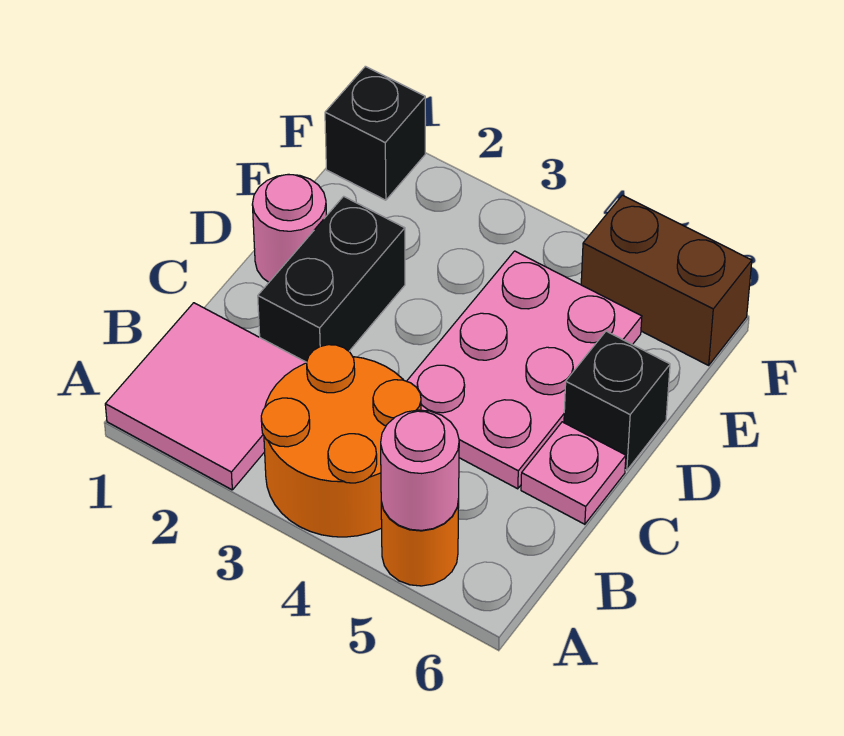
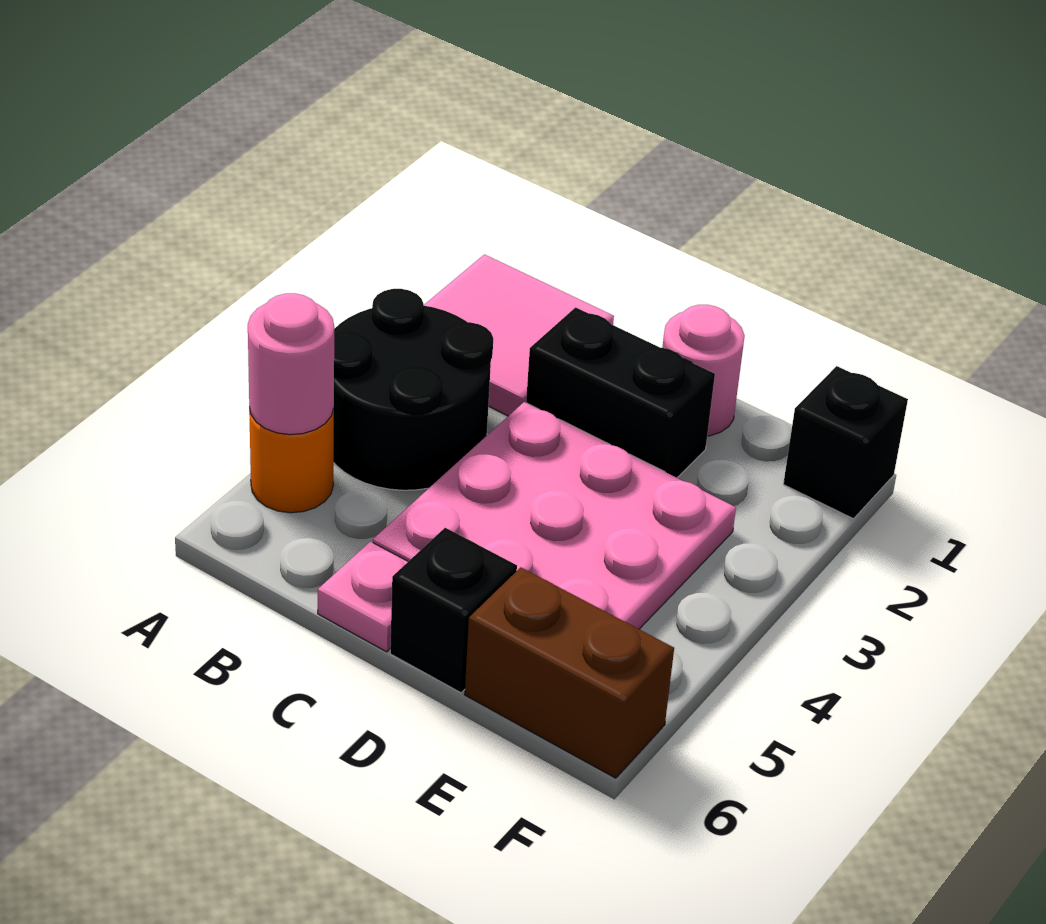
orange 2x2 round brick [261,345,421,537] -> black 2x2 round brick [334,289,493,490]
pink 2x3 plate [407,251,642,489] -> pink 3x3 plate [373,402,736,629]
brown 1x2 brick [581,195,752,365] -> brown 1x2 brick turned to [465,567,674,778]

